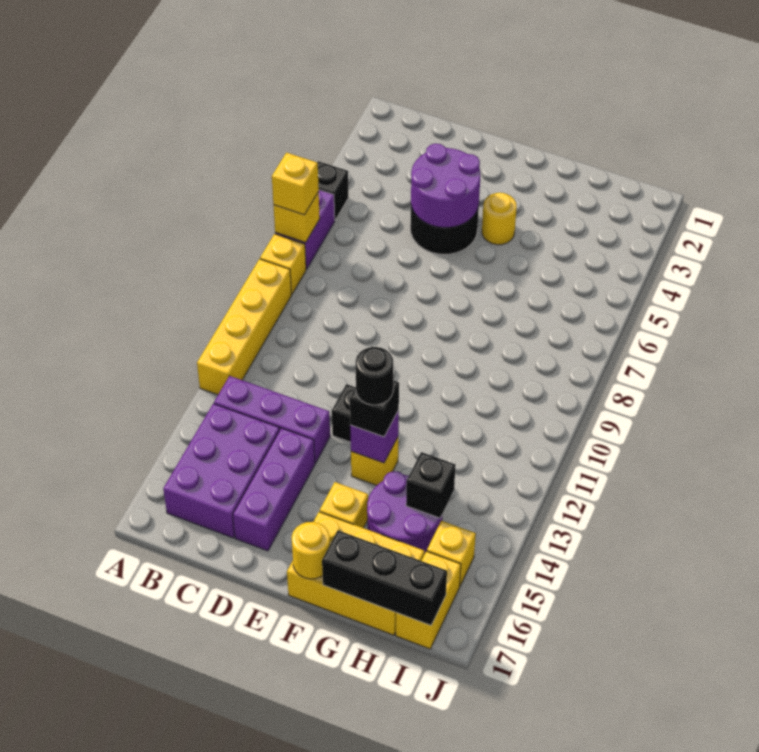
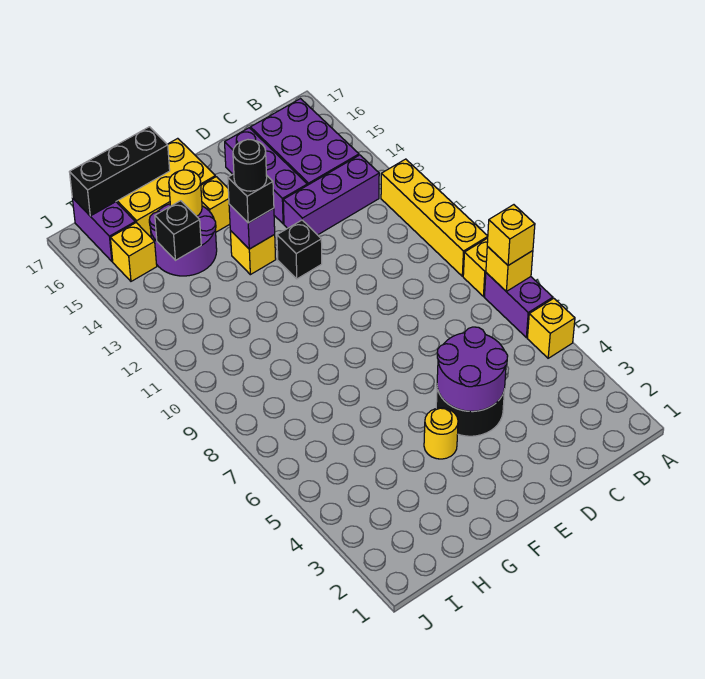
black 1x1 brick [317,161,349,220] -> yellow 1x1 brick [527,298,575,358]
yellow 1x1 round brick [292,522,330,579] -> yellow 1x1 round brick moved to [169,170,202,216]
yellow 1x2 brick [396,551,461,649] -> purple 1x2 brick [72,198,135,261]

